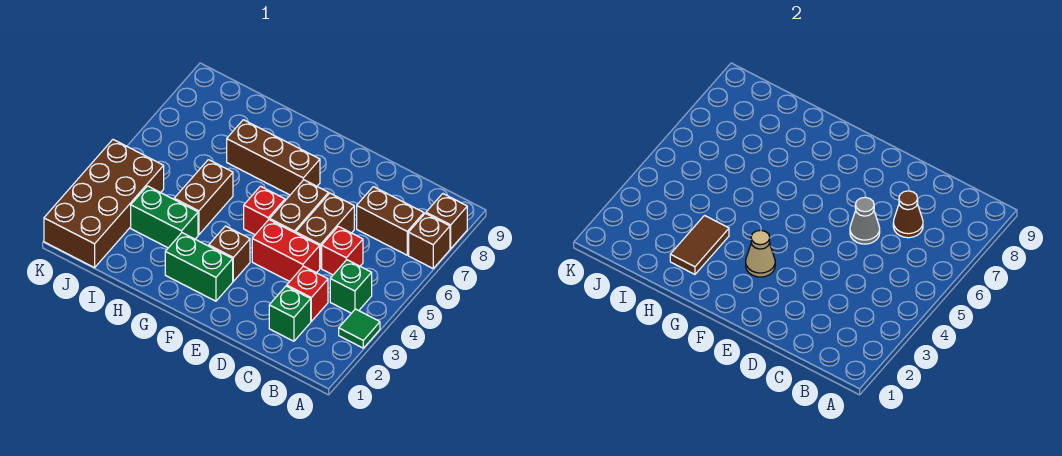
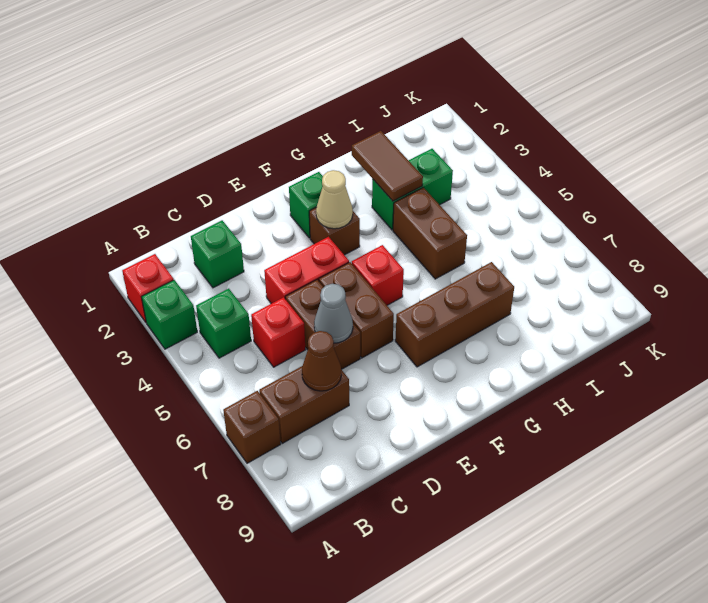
green 1x1 tile [339,309,380,348] -> green 1x1 brick [142,280,197,349]
brown 1x1 brick [426,194,467,249] -> none
red 1x1 brick [287,266,328,321] -> red 1x1 brick moved to [122,254,174,322]
green 1x2 brick [165,233,233,301] -> green 1x1 brick [289,172,323,238]
brown 2x4 brick [44,140,164,268] -> none

